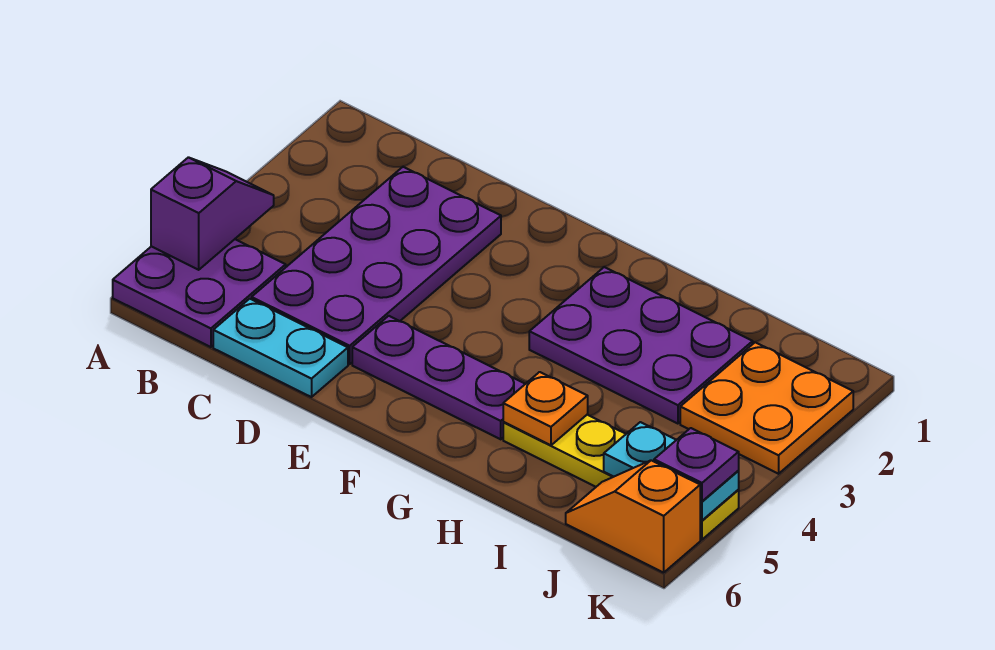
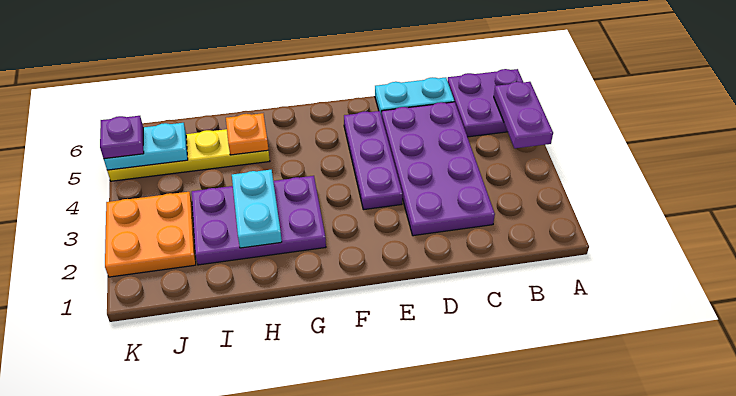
purple 1x2 slope [151,157,274,270] -> purple 1x2 plate [494,82,553,148]
purple 1x3 plate [352,316,525,439] -> purple 1x3 plate turned to [344,111,402,210]
none -> cyan 1x2 plate [232,170,282,248]
orange 1x2 slope [566,460,700,573] -> none

